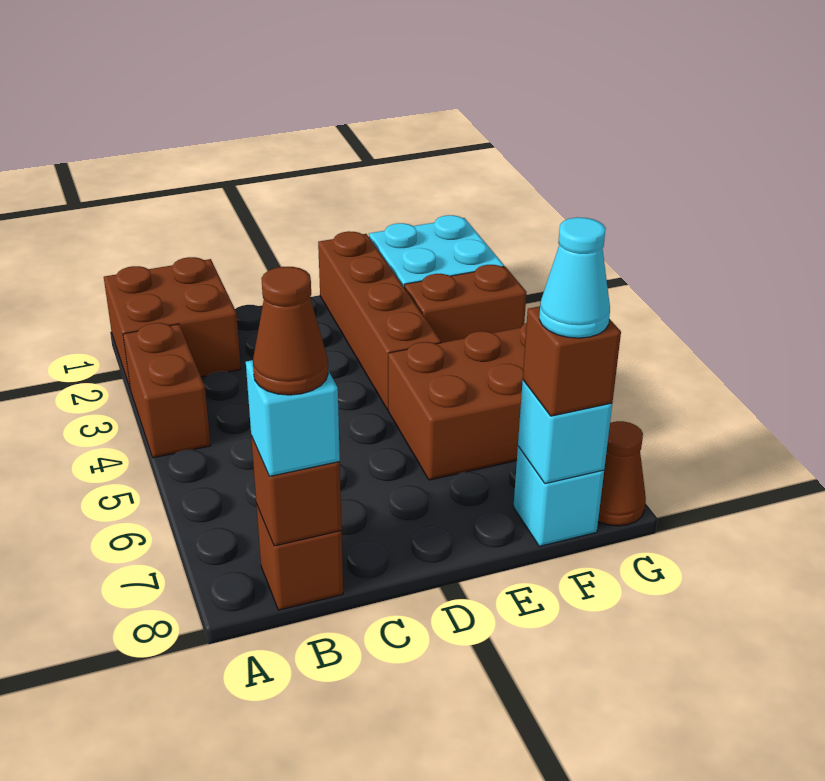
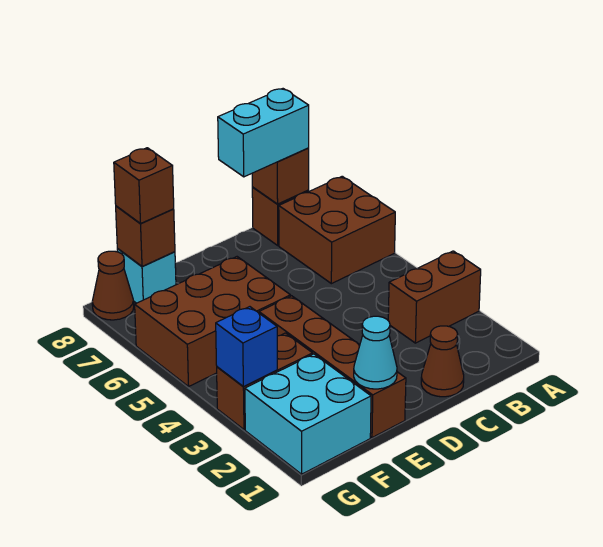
brown 2x2 brick [104,257,241,390] -> brown 2x2 brick moved to [279,176,395,284]
brown 1x2 brick [123,323,211,458] -> brown 1x2 brick turned to [388,251,481,343]
cyan 1x1 brick [246,360,340,476] -> cyan 1x2 brick [218,89,309,177]
brown 1x1 cone [253,267,328,395] -> brown 1x1 cone moved to [421,326,464,397]
cyan 1x1 brick [518,380,612,484] -> brown 1x1 brick [116,206,175,266]
cyan 1x1 cone [539,217,610,338] -> cyan 1x1 cone moved to [354,316,397,389]
none -> blue 1x1 brick [216,307,277,387]

